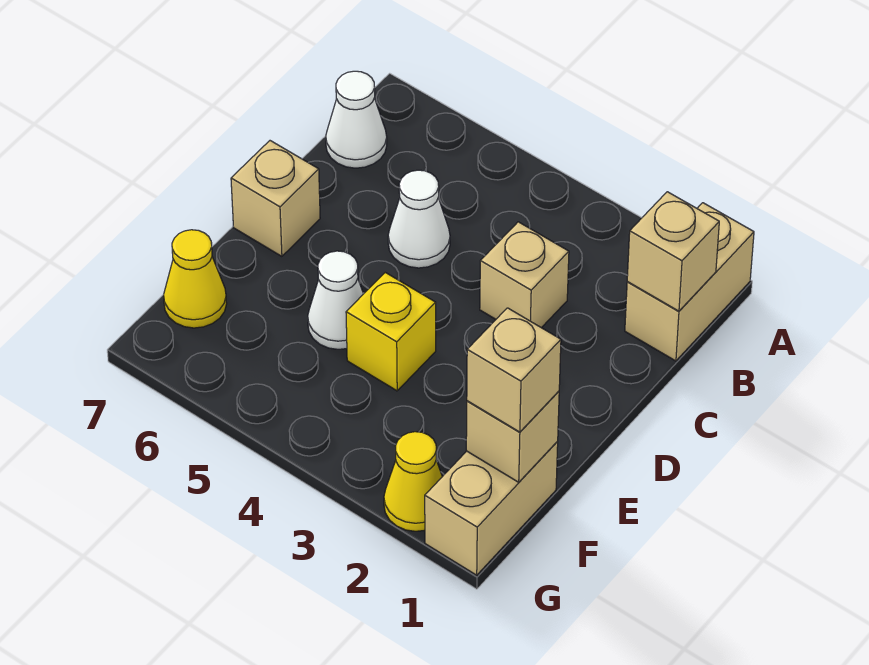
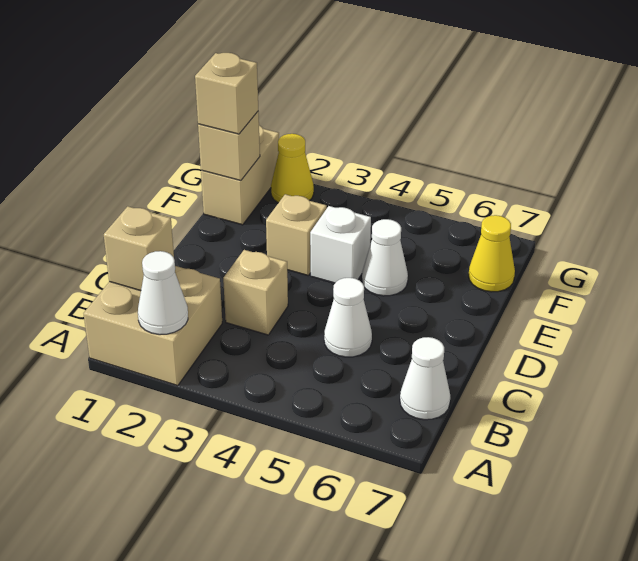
tan 1x2 brick [625,203,754,361] -> tan 2x2 brick [84,266,222,386]
none -> white 1x1 cone [138,251,188,335]
tan 1x1 brick [231,141,320,256] -> tan 1x1 brick moved to [266,194,327,276]
yellow 1x1 brick [346,273,436,391] -> white 1x1 brick [310,206,371,283]

